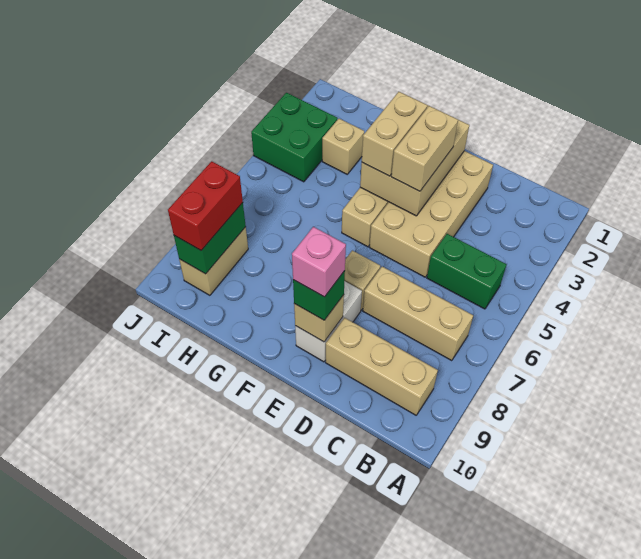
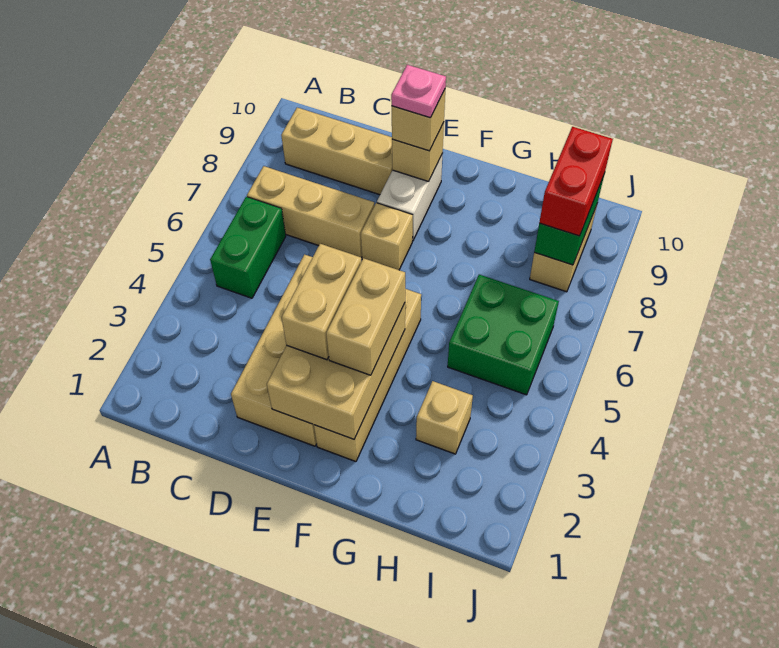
green 1x2 brick [427,234,507,309] -> green 1x2 brick turned to [210,197,286,298]
green 1x1 brick [293,271,345,320] -> tan 1x1 brick [392,90,445,151]
pink 1x1 brick [292,227,346,297] -> pink 1x1 plate [391,65,446,118]
green 2x2 brick [251,93,338,182] -> green 2x2 brick moved to [448,275,559,395]

